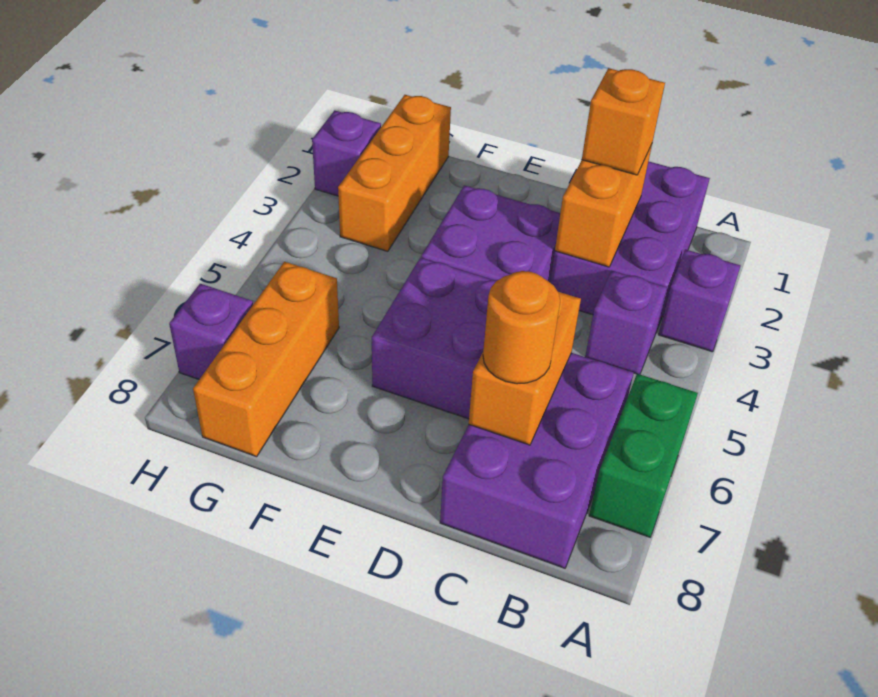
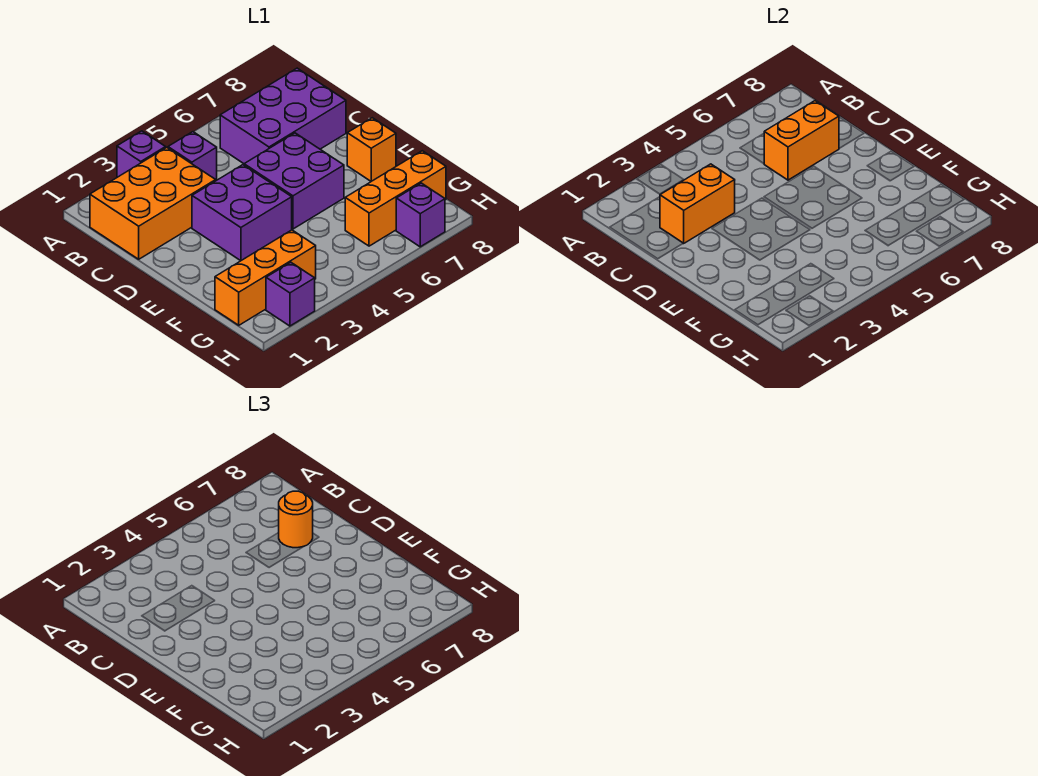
green 1x2 brick [589,374,698,537] -> none
purple 2x3 brick [550,161,710,331] -> orange 2x3 brick [90,148,216,259]
orange 1x1 brick [582,68,665,175] -> orange 1x1 brick moved to [347,118,396,181]

